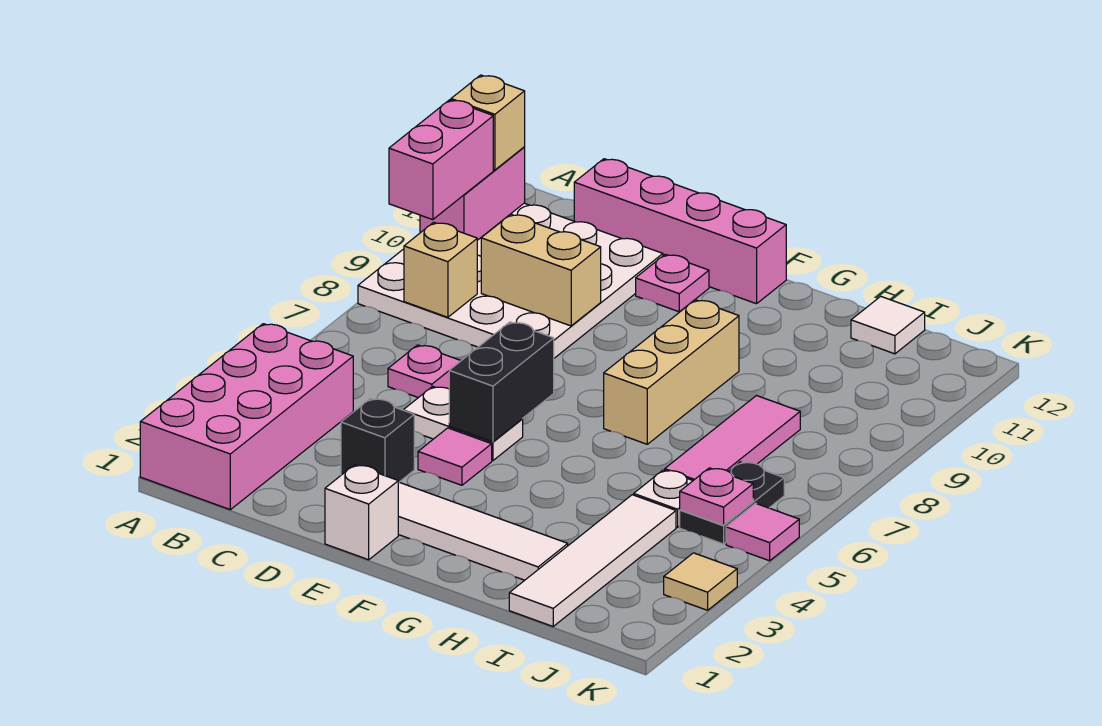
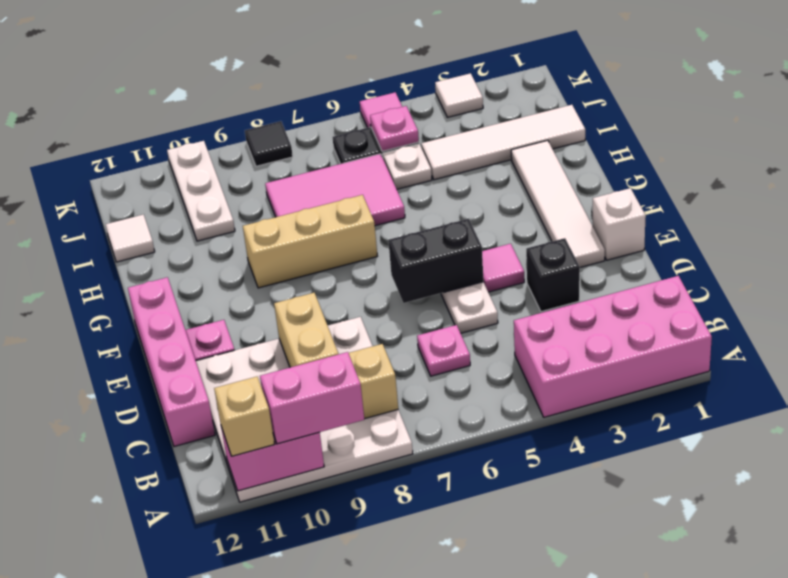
pink 1x3 tile [665,396,800,480] -> pink 2x3 tile [265,154,405,226]
none -> white 1x3 plate [167,141,235,241]
tan 1x1 tile [664,553,737,610] -> white 1x1 tile [435,73,483,117]
none -> black 1x1 tile [245,121,293,166]

